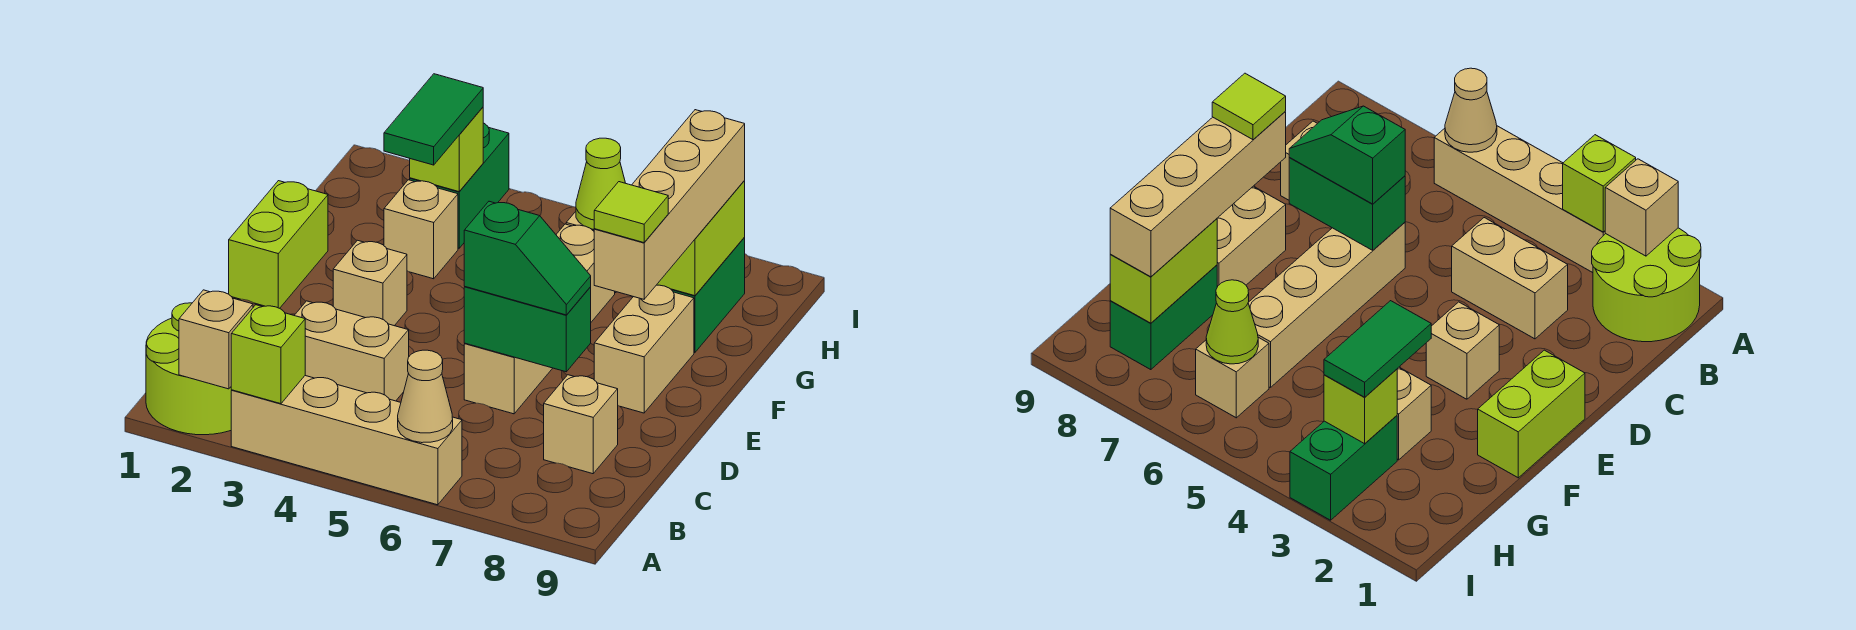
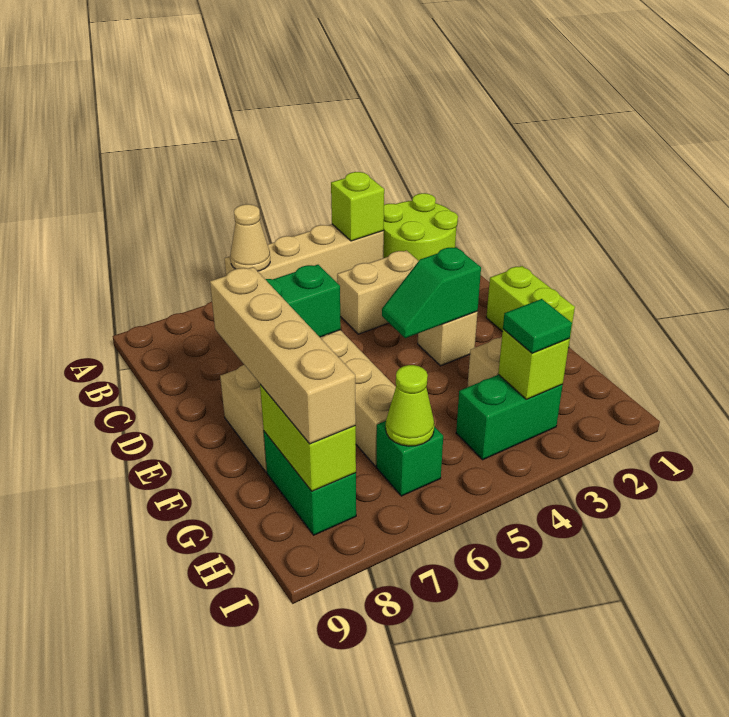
tan 1x1 brick [179,290,253,389] -> none
tan 1x1 brick [544,375,618,474] -> none
green 1x2 slope [464,201,591,315] -> green 1x2 slope moved to [382,247,481,338]
lime 1x1 tile [594,182,668,243] -> none
green 1x2 tile [384,74,483,165] -> green 1x1 tile [503,299,572,354]
green 1x2 brick [410,123,509,248] -> green 1x2 brick turned to [456,375,563,460]
tan 1x1 brick [1196,337,1269,418] -> green 1x1 brick [376,421,443,496]

